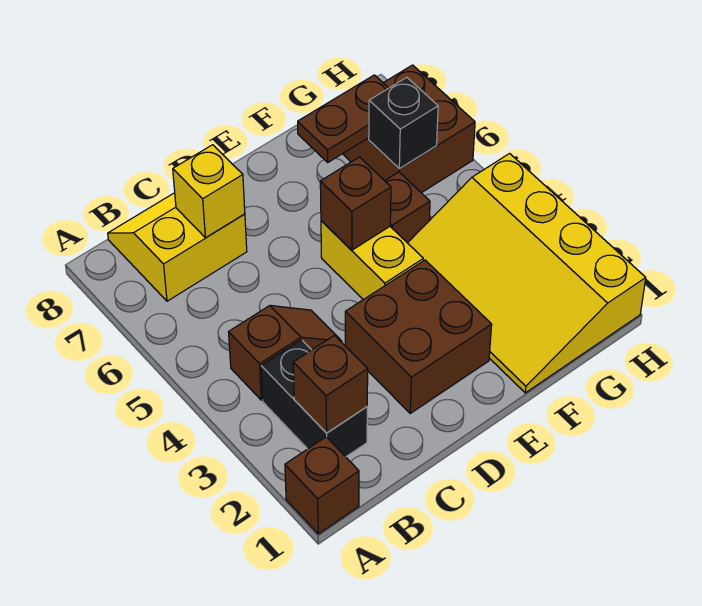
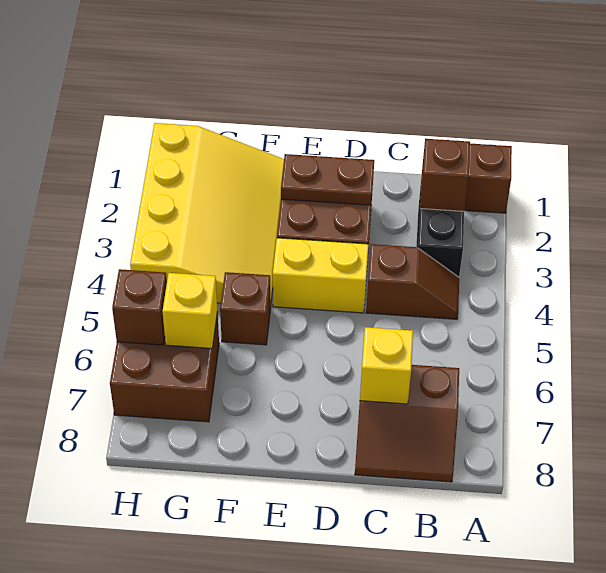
brown 1x2 slope [229,305,342,400] -> brown 1x2 slope turned to [366,244,459,319]
yellow 2x2 slope [108,193,247,301] -> brown 2x2 slope [355,365,459,482]
yellow 1x2 brick [321,221,423,300] -> yellow 1x2 brick turned to [273,238,369,313]
brown 1x1 brick [320,157,391,250] -> brown 1x1 brick moved to [112,269,167,345]
brown 1x2 plate [298,75,388,162] -> brown 1x2 plate moved to [281,154,374,205]
black 1x1 brick [369,77,438,169] -> yellow 1x1 brick [163,273,217,348]

